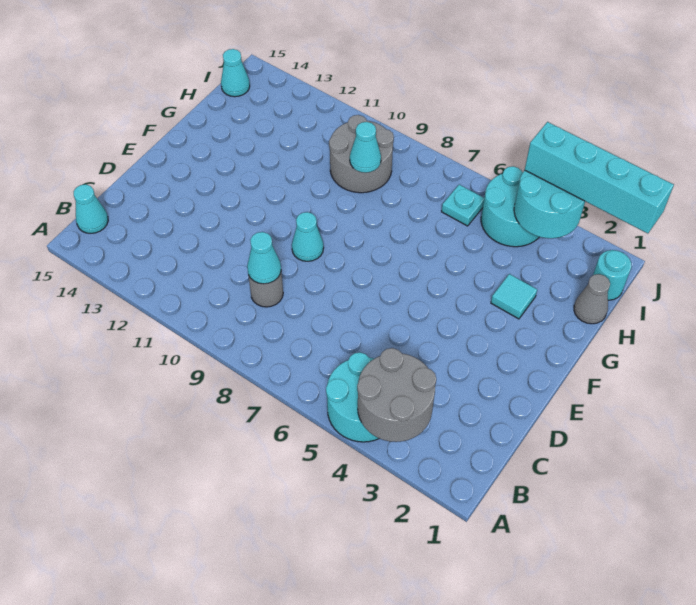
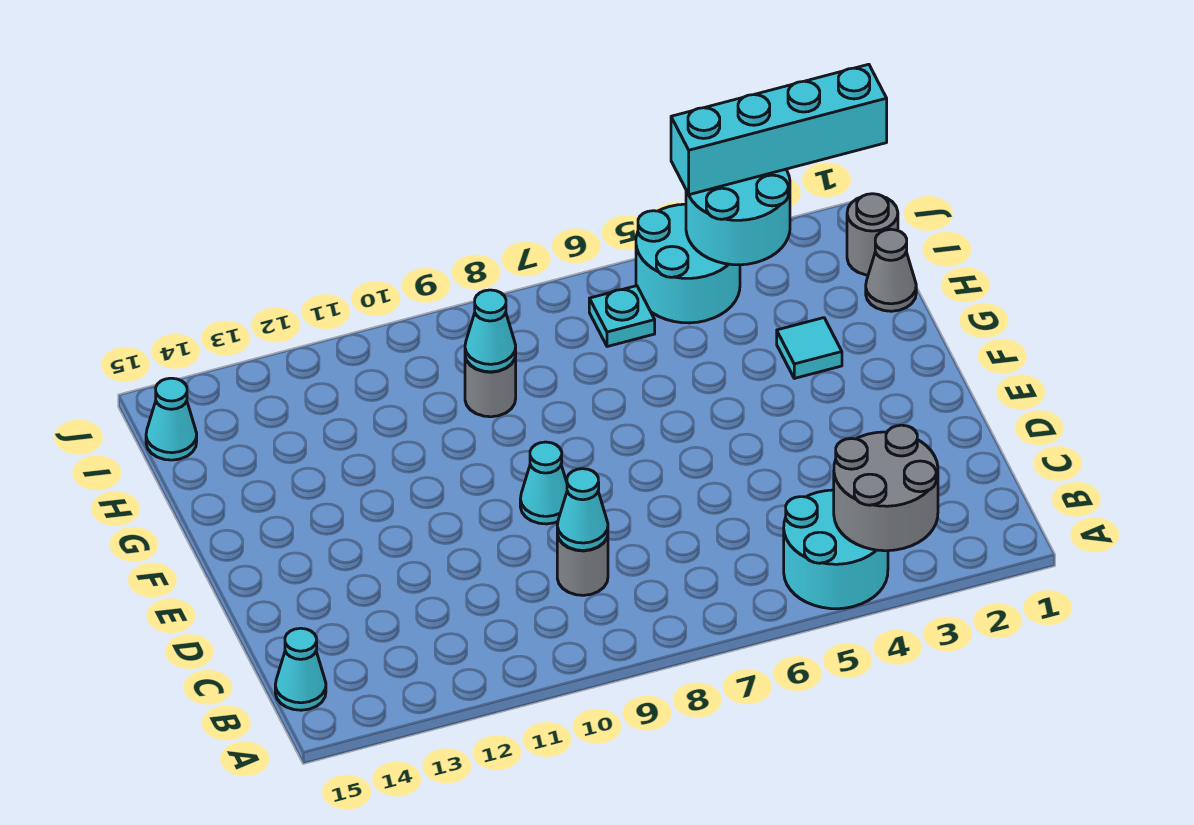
grey 2x2 round brick [329,115,394,193] -> grey 1x1 round brick [465,355,516,417]
cyan 1x1 round brick [593,250,631,300] -> grey 1x1 round brick [847,194,898,275]

